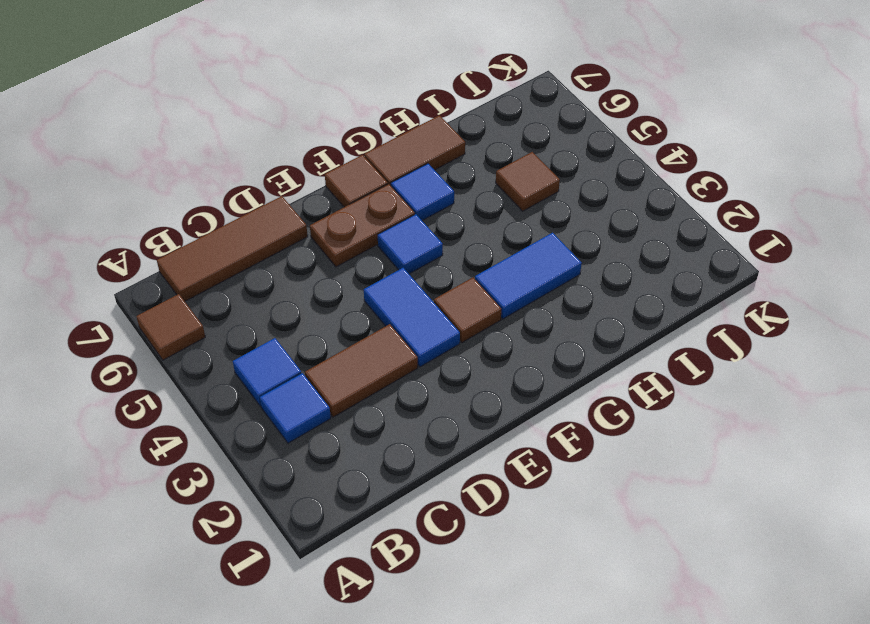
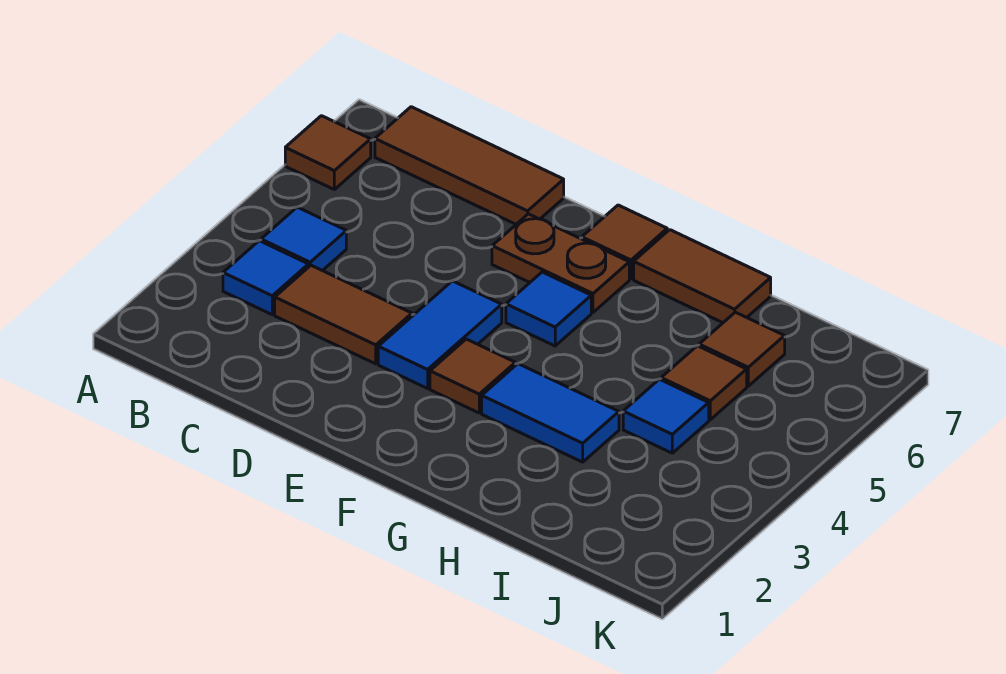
blue 1x1 tile [391,164,454,220] -> blue 1x1 tile moved to [623,379,709,453]
none -> brown 1x1 tile [699,312,785,386]

